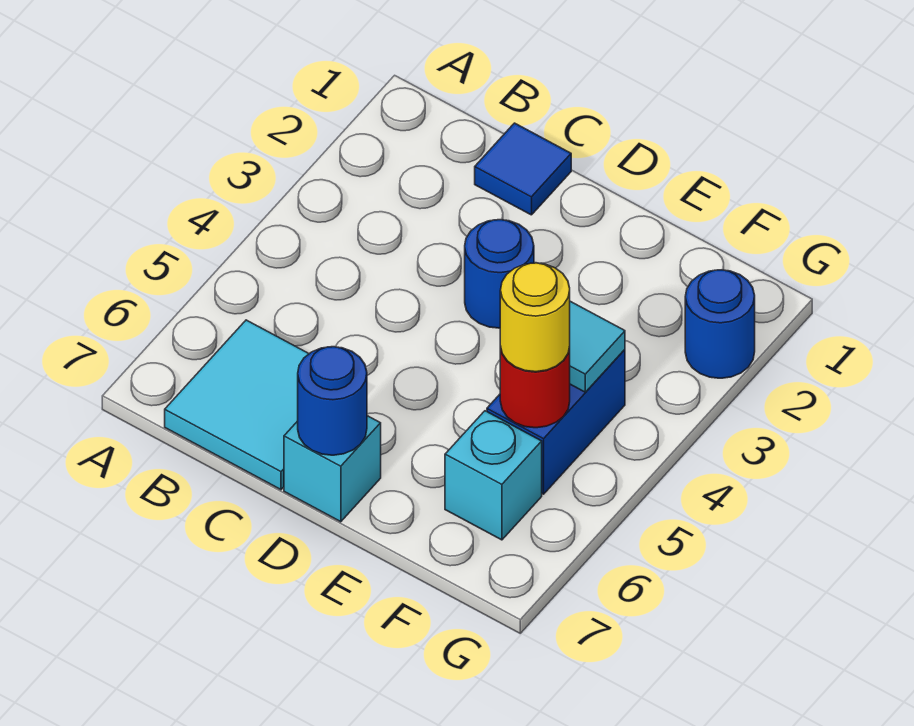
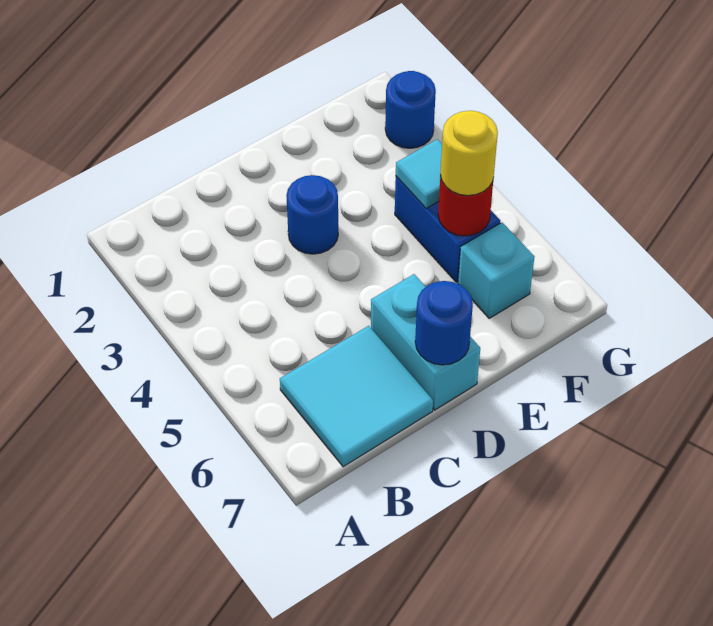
blue 1x1 tile [475,123,571,215] -> none
cyan 1x1 brick [284,416,381,522] -> cyan 1x2 brick [371,274,480,410]

